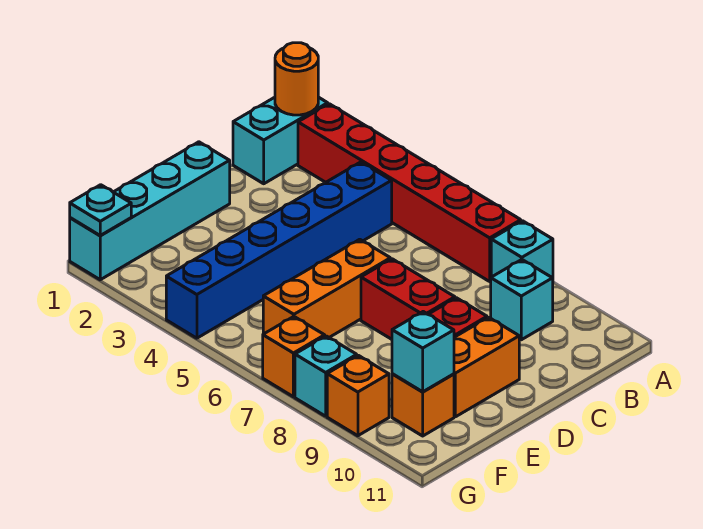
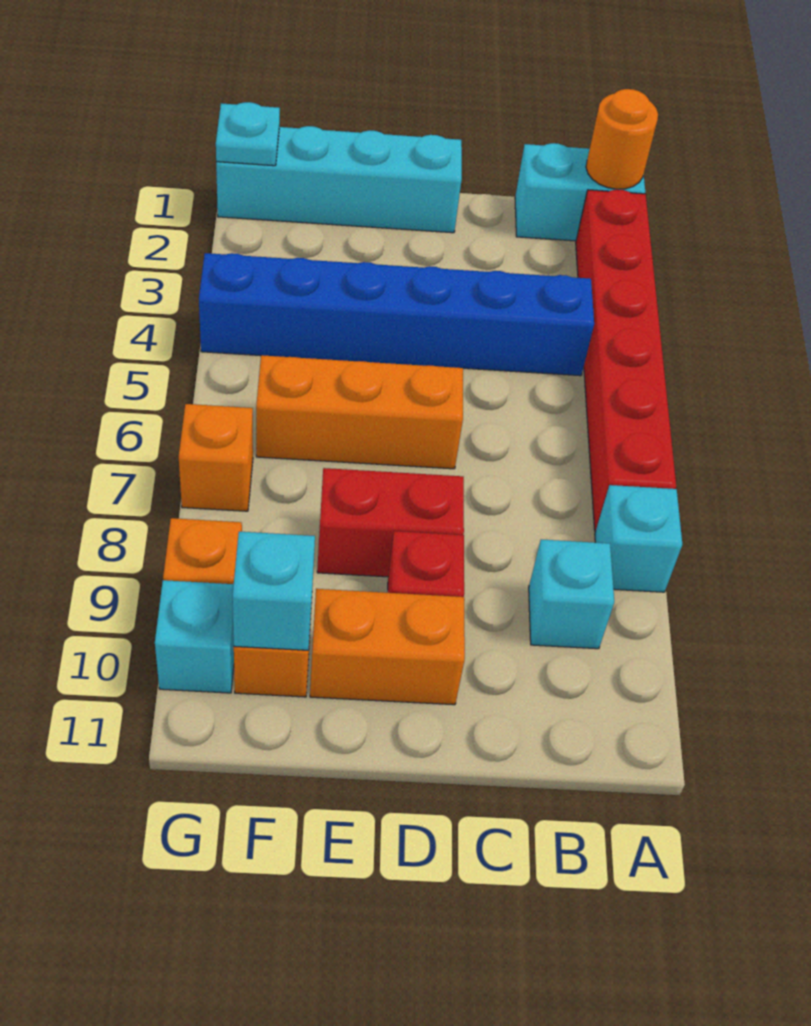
red 1x2 brick [361,259,455,339] -> red 1x2 brick turned to [317,468,464,577]
cyan 1x1 brick [295,336,357,416] -> cyan 1x1 brick moved to [155,580,234,693]

